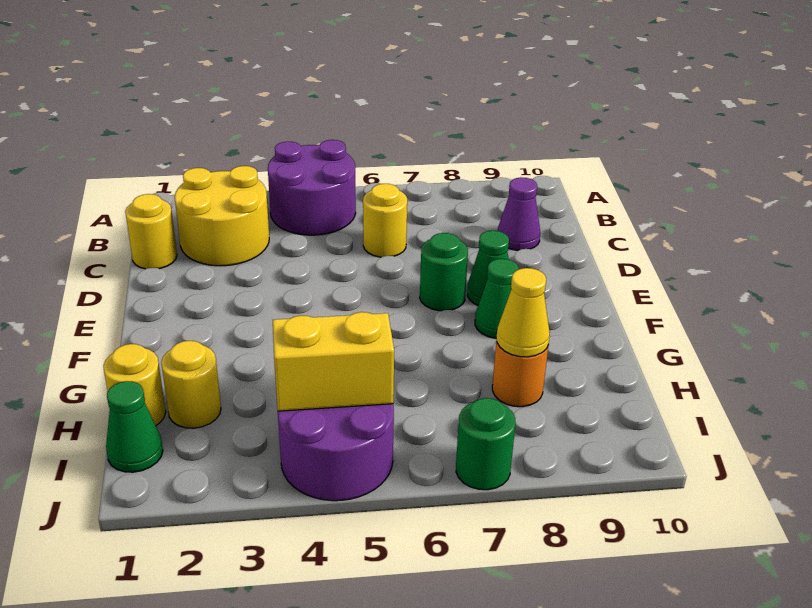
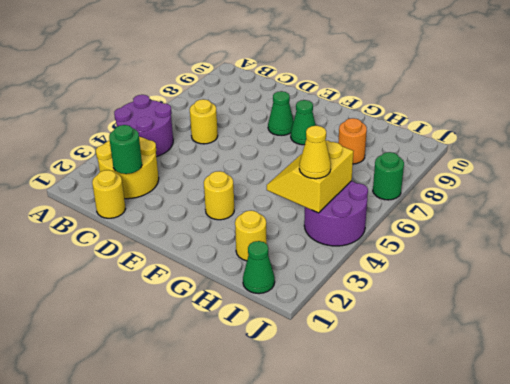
purple 1x1 cone [498,177,540,250] -> none
green 1x1 round brick [420,233,468,311] -> green 1x1 round brick moved to [109,125,142,174]
yellow 1x1 round brick [103,344,166,426] -> yellow 1x1 round brick moved to [204,171,234,220]
yellow 1x1 cone [496,268,550,357] -> yellow 1x1 cone moved to [299,126,331,179]

